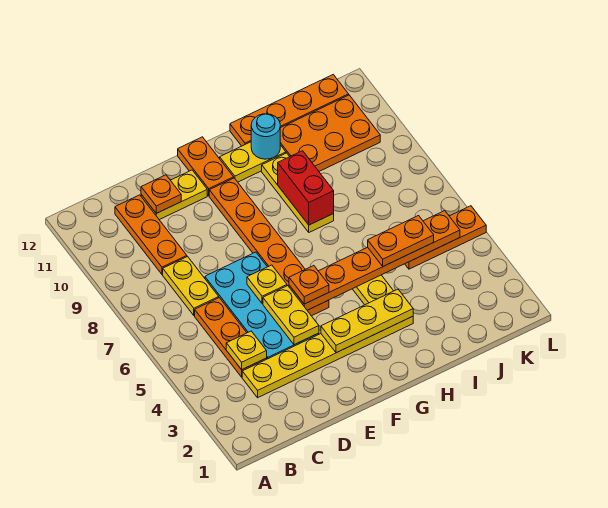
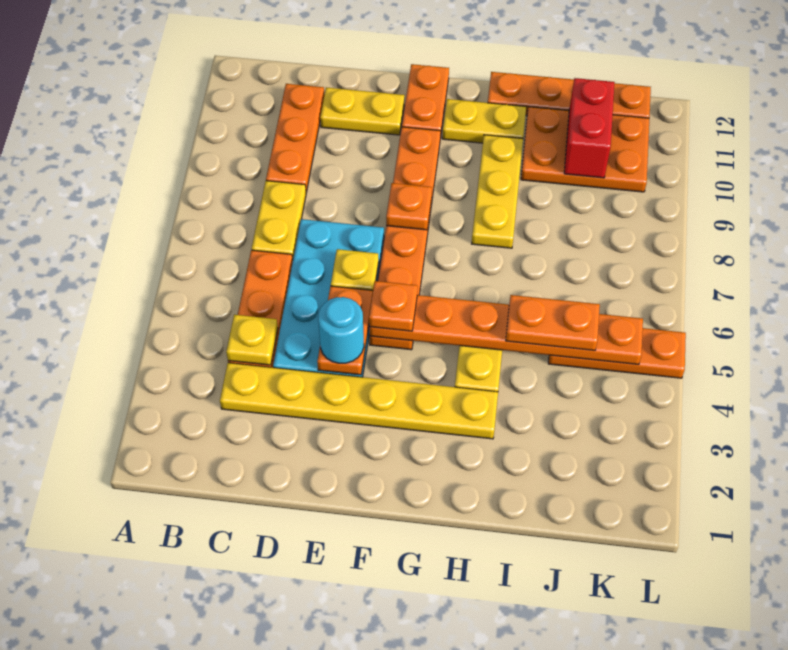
orange 1x1 plate [141,175,181,213] -> orange 1x1 plate moved to [386,183,432,230]
yellow 1x2 plate [263,286,319,345] -> orange 1x2 plate [317,286,373,375]
yellow 1x3 plate [321,289,413,353] -> none
red 1x2 brick [278,151,334,225] -> red 1x2 brick moved to [564,78,615,178]
cyan 1x1 round brick [251,114,280,159] -> cyan 1x1 round brick moved to [318,297,364,363]

